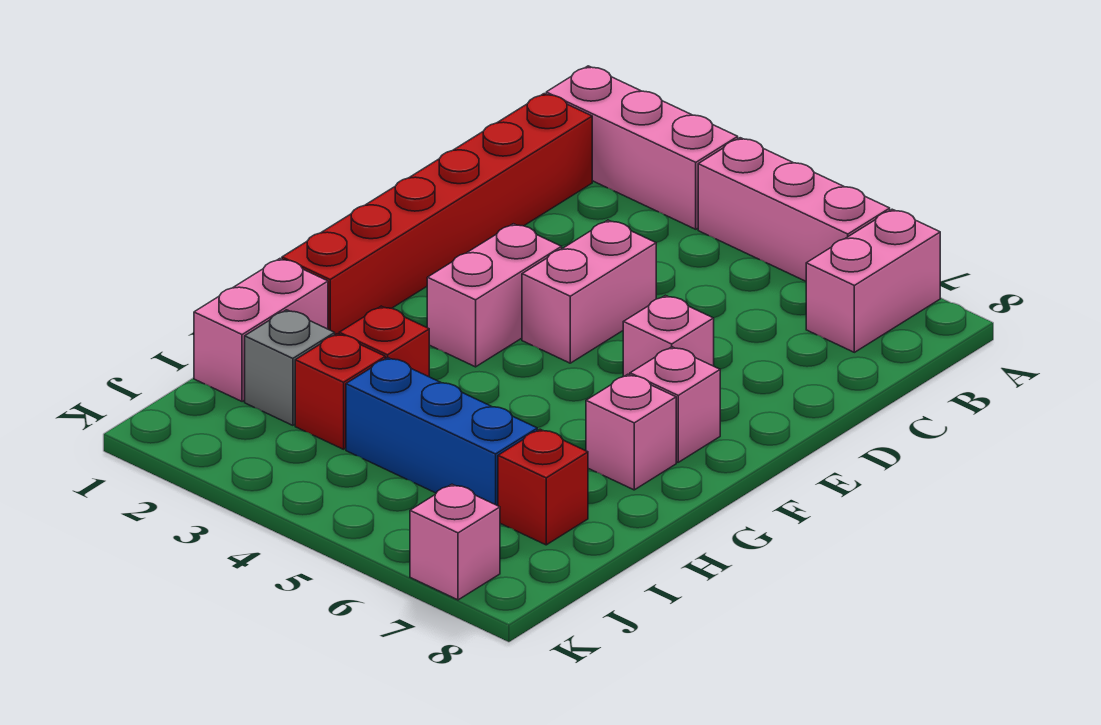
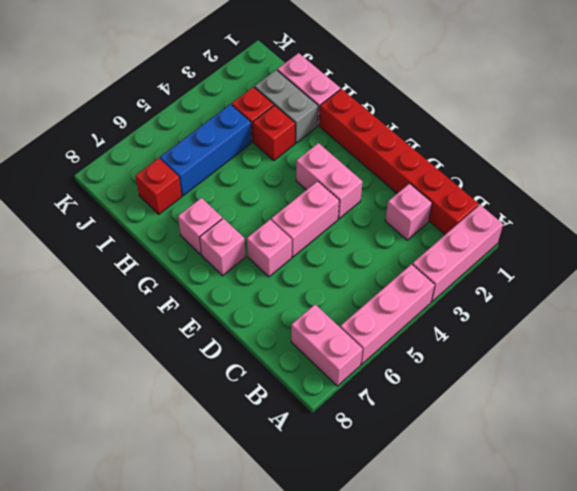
pink 1x2 brick [522,220,656,363] -> pink 1x2 brick turned to [271,181,339,257]
grey 1x1 brick [245,310,335,425] -> grey 1x2 brick [255,70,318,143]
pink 1x1 brick [410,484,500,600] -> pink 1x1 brick moved to [385,183,432,240]

